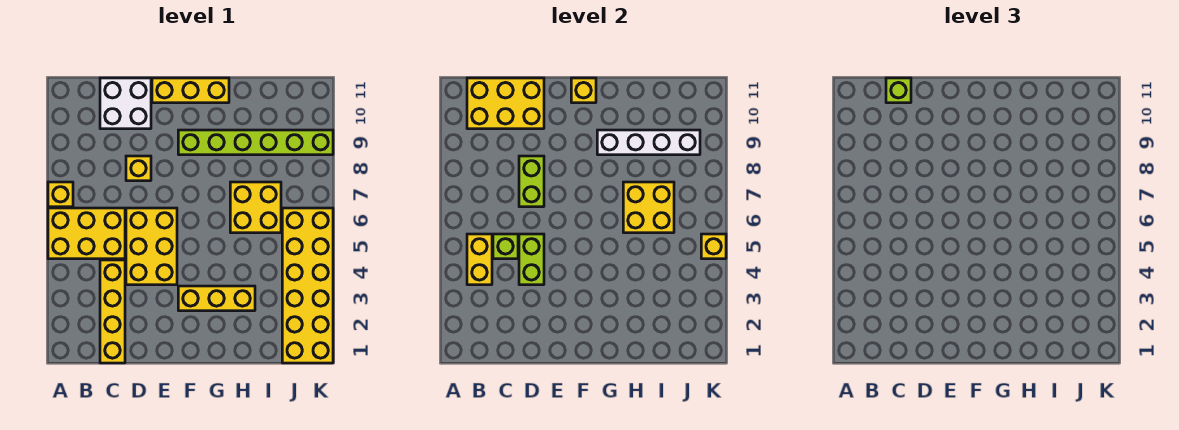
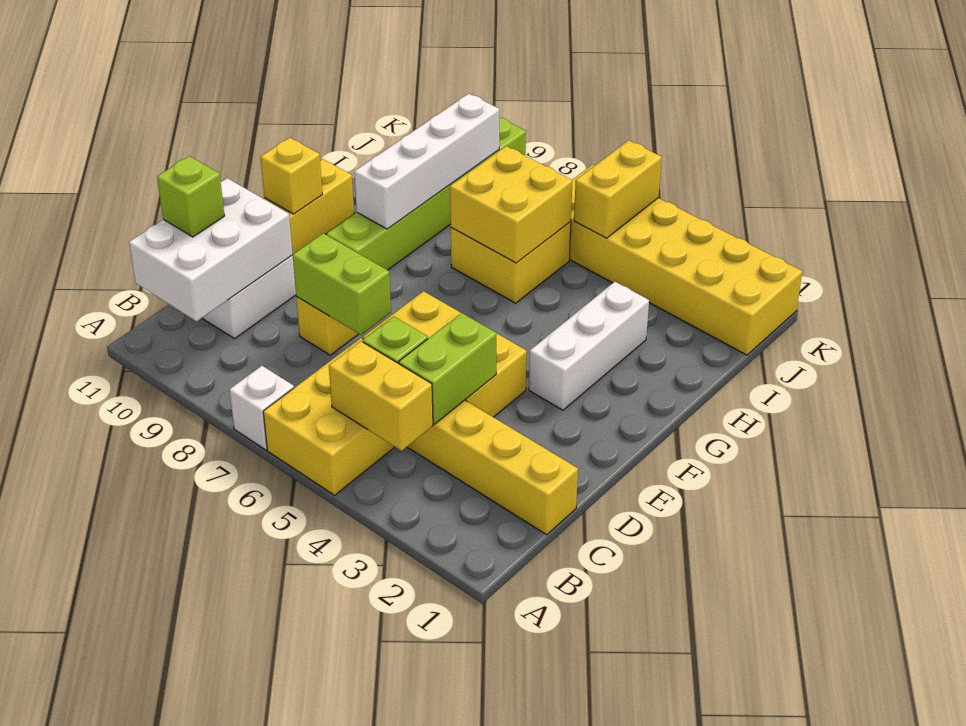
yellow 1x1 brick [48,182,73,207] -> white 1x1 brick [229,366,294,450]
yellow 2x3 brick [467,78,544,129] -> white 2x3 brick [129,178,293,321]
lime 1x2 brick [519,234,544,285] -> lime 1x2 brick turned to [399,313,497,424]
yellow 1x3 brick [178,286,255,311] -> white 1x3 brick [529,282,649,410]
yellow 1x1 brick [701,234,726,259] -> yellow 1x2 brick [574,140,662,238]

